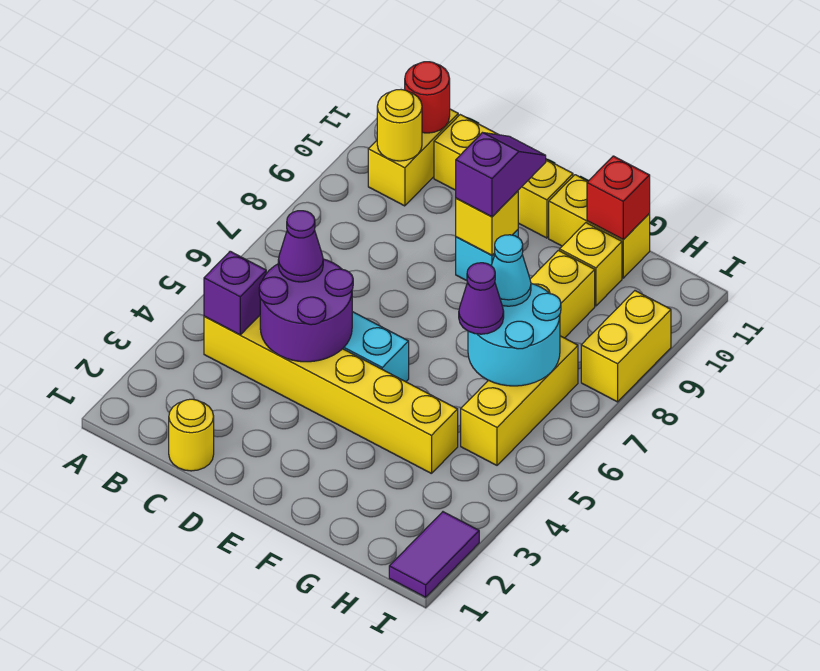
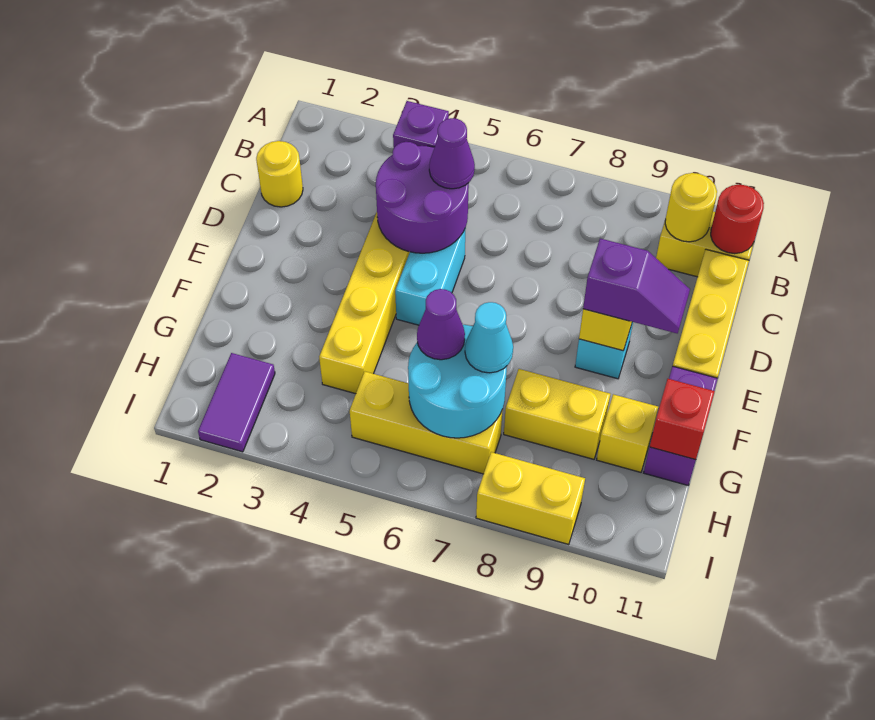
yellow 1x2 brick [549,175,650,278] -> purple 1x2 brick [644,366,718,485]
purple 1x2 tile [389,512,479,597] -> purple 1x2 tile turned to [198,353,275,452]

